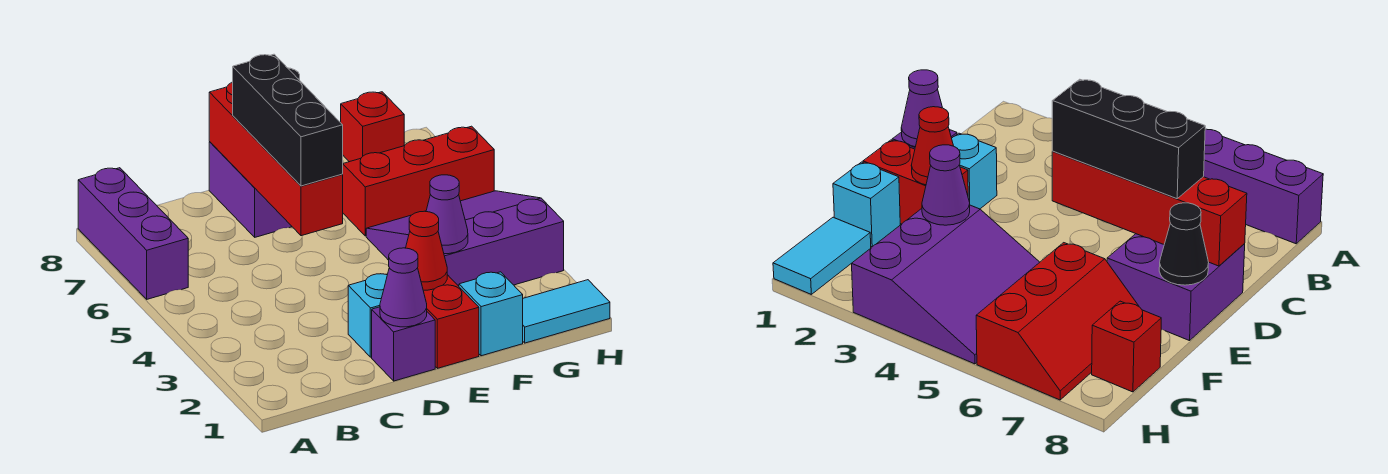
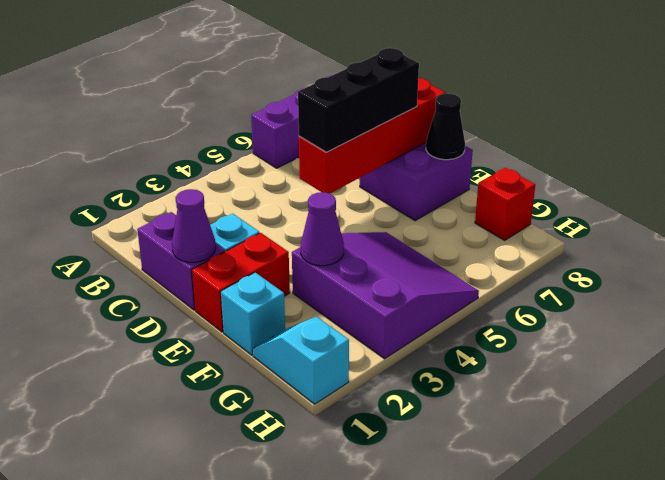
purple 1x1 brick [372,307,435,381] -> purple 1x2 brick [137,212,225,310]
red 1x1 cone [406,211,447,290] -> none
red 2x3 slope [342,126,494,236] -> none
cyan 1x2 tile [523,280,610,343] -> cyan 1x2 slope [253,316,349,404]

